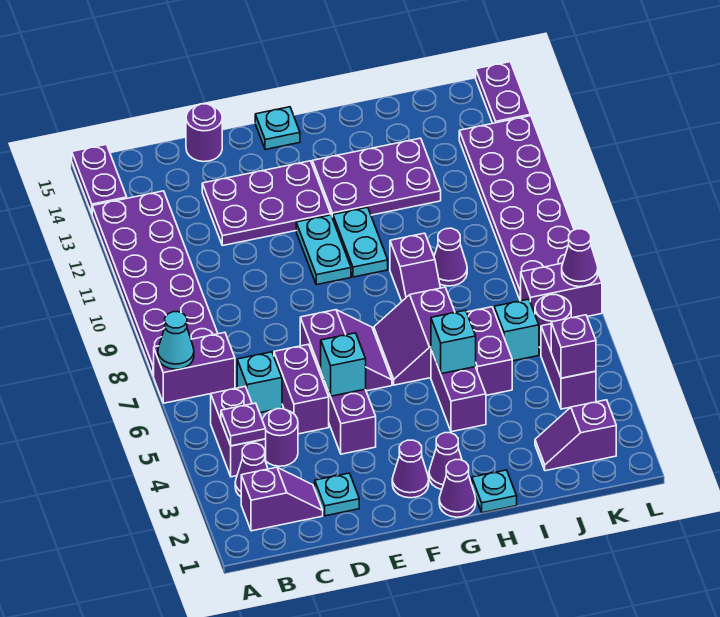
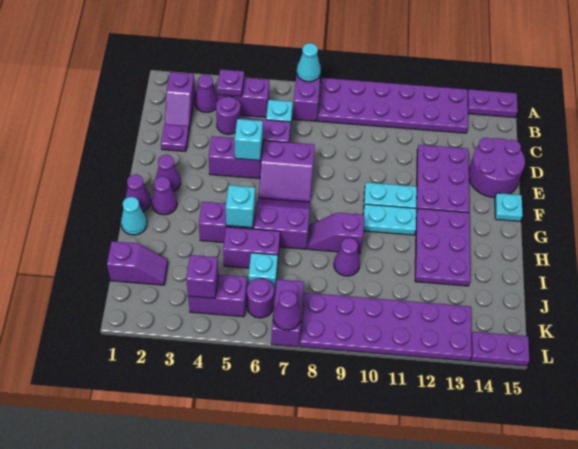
cyan 1x1 plate [315,473,359,516] -> purple 1x1 plate [161,124,189,152]
purple 1x1 round brick [186,104,222,162] -> purple 2x2 round brick [469,138,525,198]
cyan 1x1 plate [472,470,517,513] -> cyan 1x1 cone [121,197,147,235]
purple 1x2 slope [535,400,616,471] -> purple 1x2 slope turned to [107,241,168,285]

